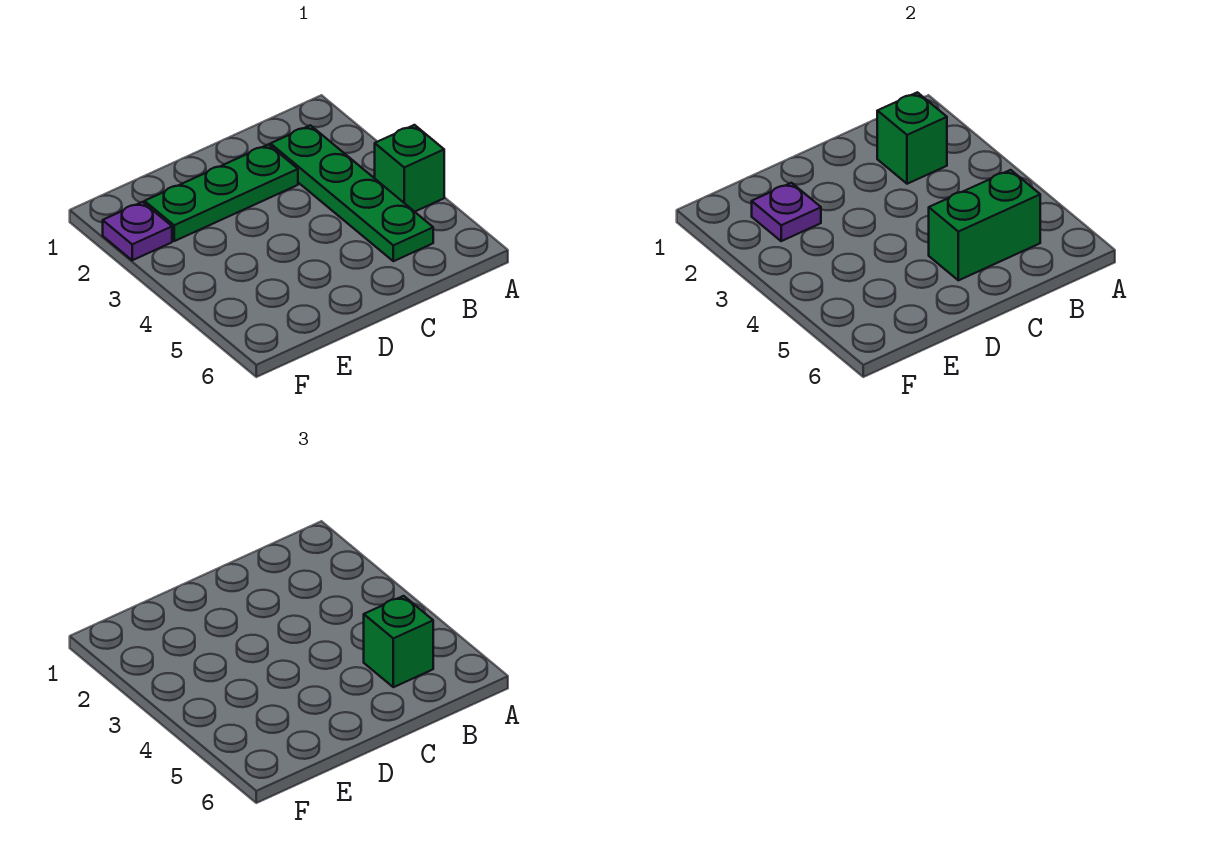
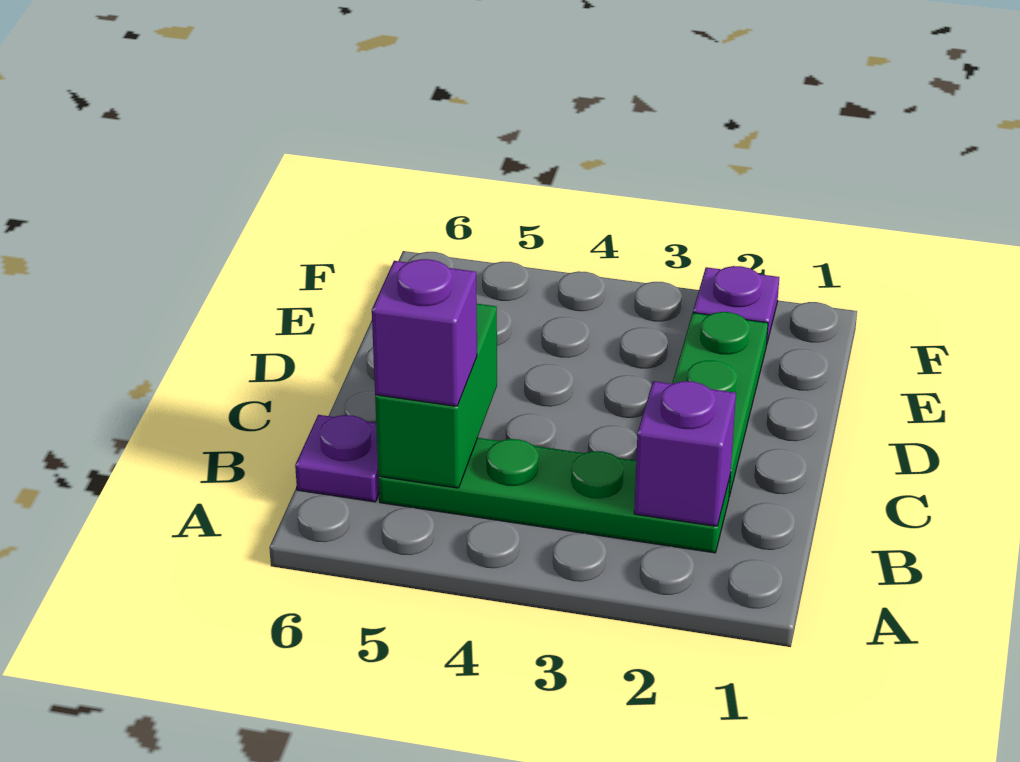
green 1x1 brick [375,125,444,212] -> none
green 1x1 brick [877,92,947,184] -> purple 1x1 brick [634,381,736,526]
green 1x1 brick [364,596,433,687] -> purple 1x1 brick [372,259,477,406]
purple 1x1 plate [752,183,821,241] -> purple 1x1 plate moved to [295,415,379,502]

